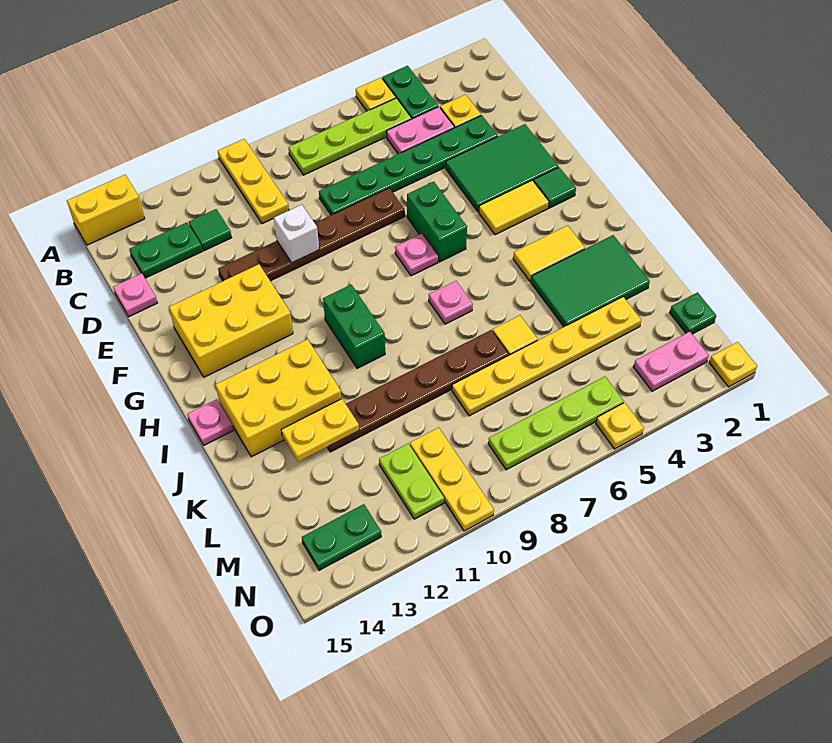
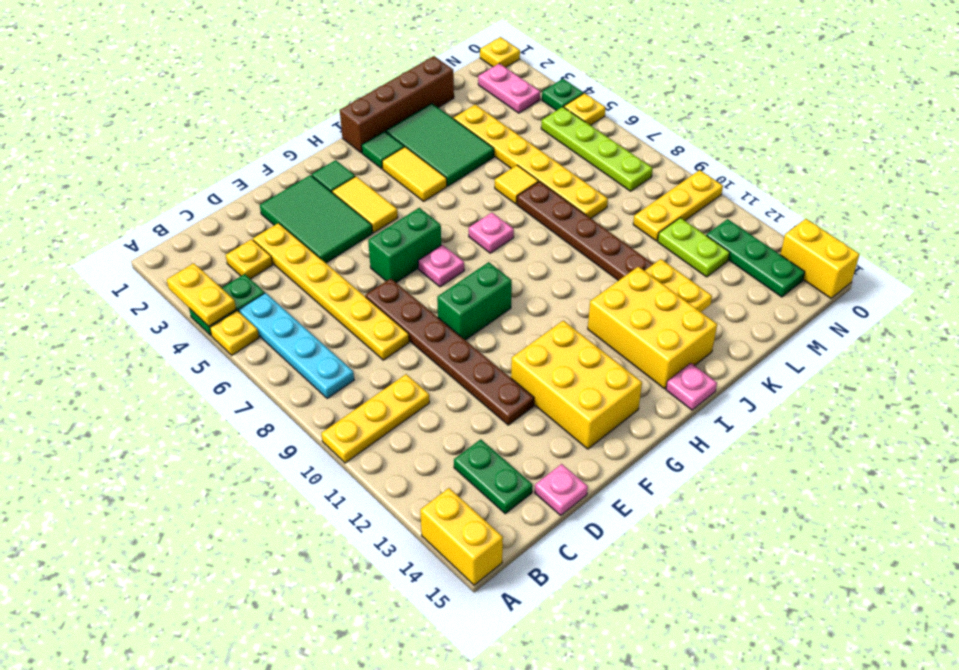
none -> yellow 1x2 plate [167,263,236,326]
lime 1x4 plate [289,98,412,175] -> cyan 1x4 plate [239,293,354,399]
pink 1x2 plate [386,107,454,154] -> none
green 1x1 tile [189,209,232,251] -> green 1x1 tile moved to [362,131,404,169]
green 1x6 plate [319,115,498,215] -> yellow 1x6 plate [253,223,409,360]
white 1x1 brick [274,205,319,263] -> none
green 1x2 brick [323,284,385,368] -> green 1x2 brick moved to [437,262,512,340]
none -> brown 1x4 brick [340,56,454,153]
green 1x1 plate [670,292,716,334] -> green 1x1 plate moved to [542,79,583,111]
lime 1x2 plate [379,444,444,519] -> lime 1x2 plate turned to [658,218,730,277]
green 1x2 plate [302,504,381,570] -> green 1x3 plate [706,219,805,297]
none -> yellow 1x2 brick [780,219,860,298]

